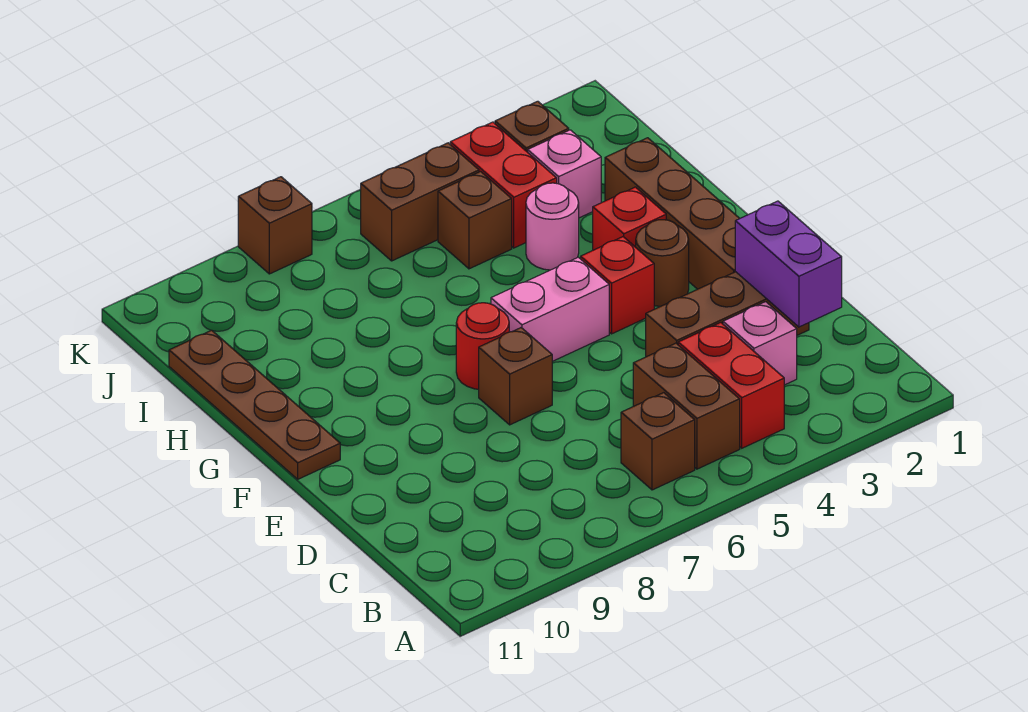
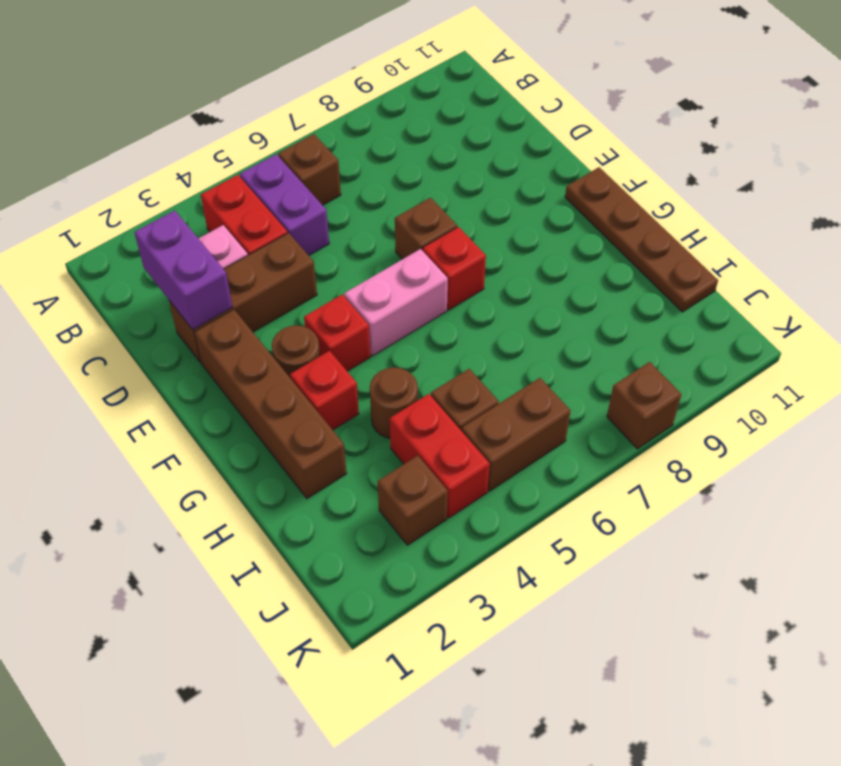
brown 1x2 brick [633,343,740,469] -> purple 1x2 brick [240,154,329,255]
red 1x1 round brick [456,303,509,389] -> red 1x1 brick [422,227,486,310]
pink 1x1 round brick [526,183,579,270] -> brown 1x1 round brick [370,367,418,438]
pink 1x1 brick [528,130,601,218] -> none

